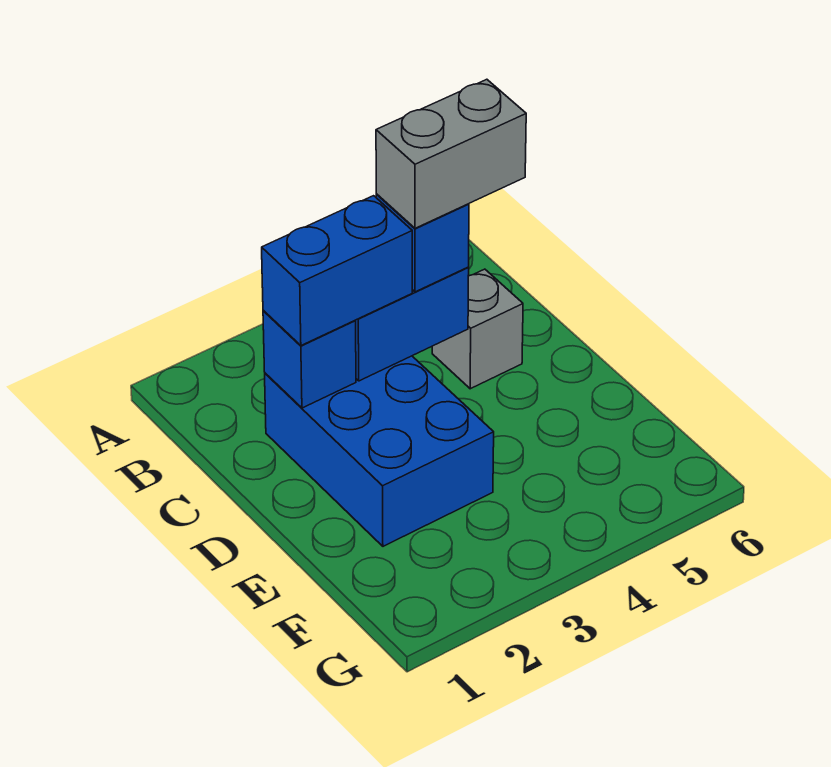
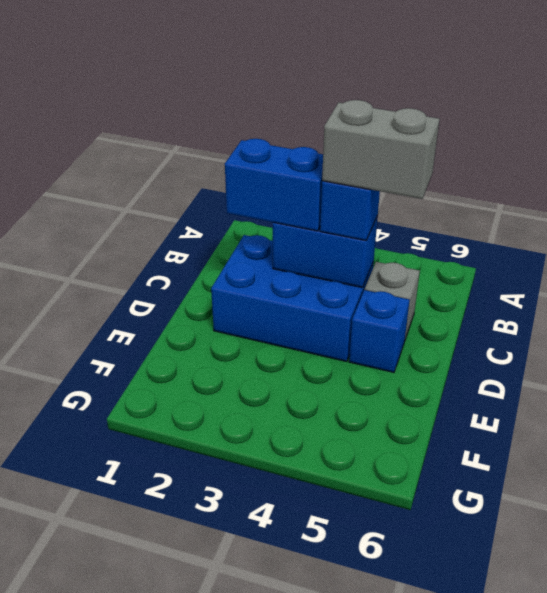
blue 2x3 brick [265,356,494,546] -> blue 2x3 brick turned to [211,235,374,361]
blue 1x1 brick [263,310,356,408] -> blue 1x1 brick moved to [349,290,410,372]

